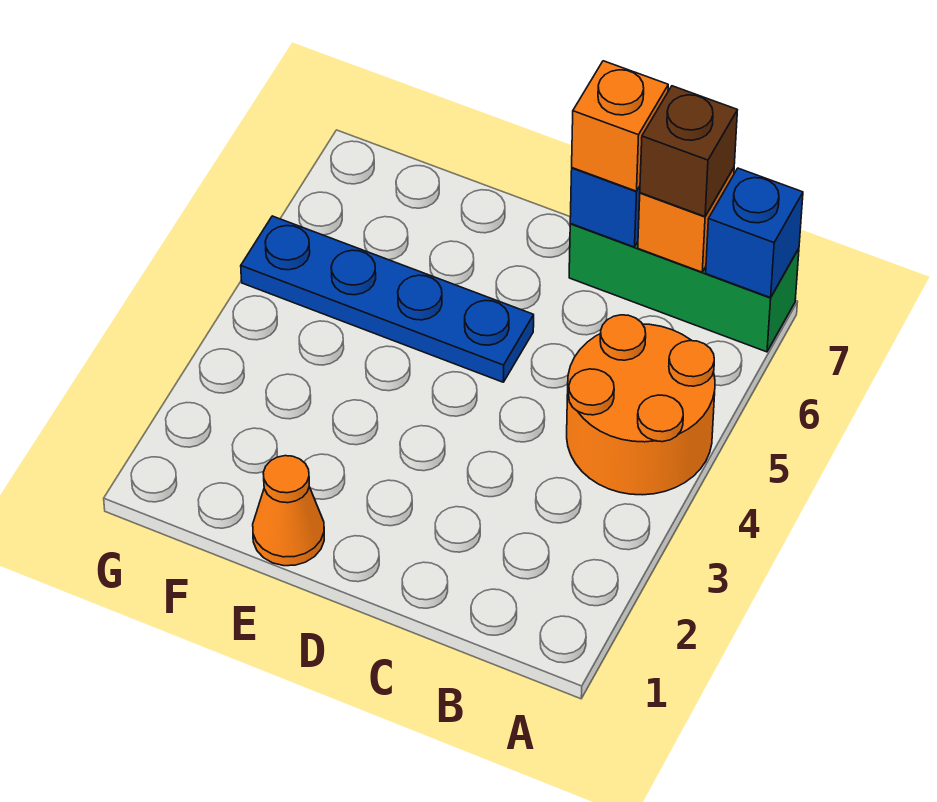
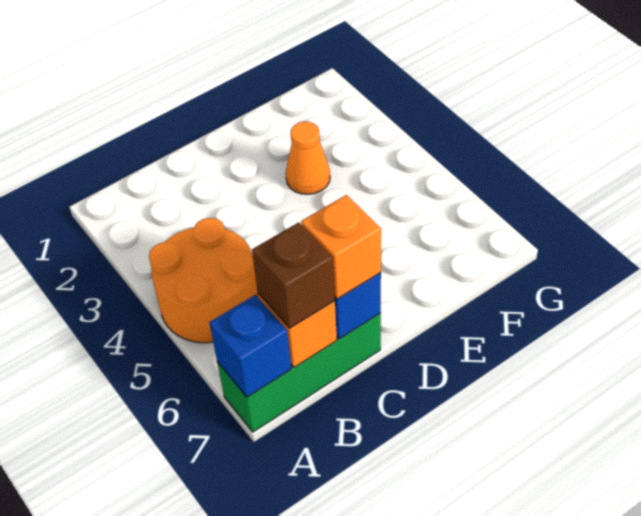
blue 1x4 plate [241,216,534,382] -> none
orange 1x1 cone [253,456,324,566] -> orange 1x1 cone moved to [286,122,330,194]

